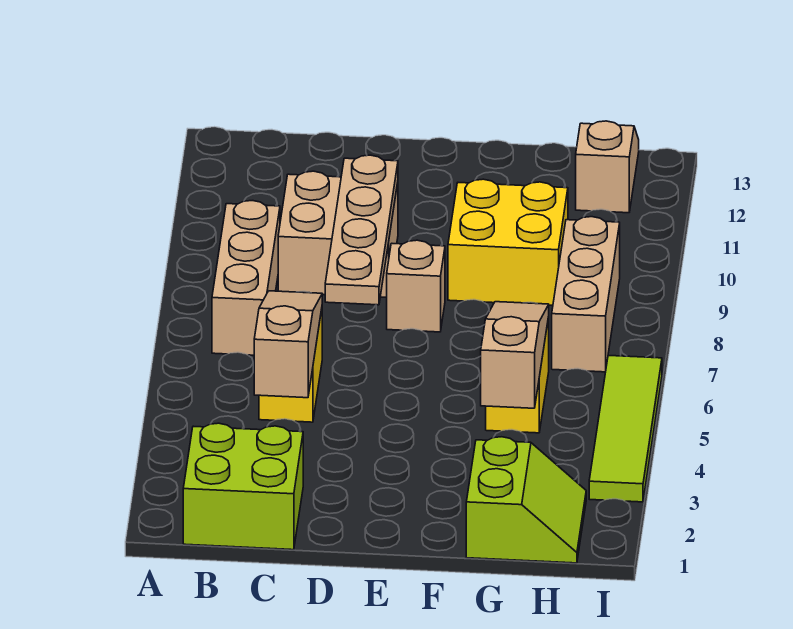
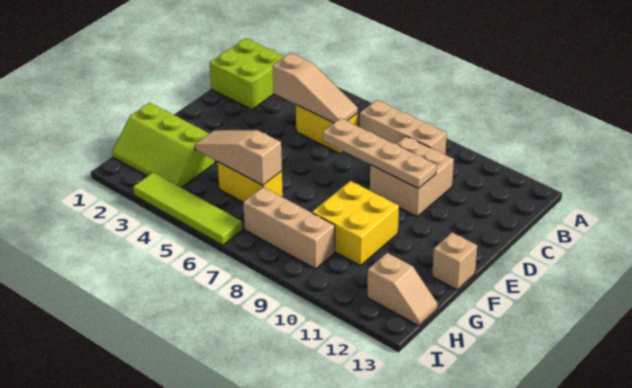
tan 1x1 brick [387,240,445,332] -> tan 1x1 brick moved to [432,233,477,290]
lime 2x2 slope [466,437,586,563] -> lime 2x3 slope [112,103,215,188]
tan 1x3 slope [481,302,549,408] -> tan 1x3 slope turned to [195,130,282,185]

